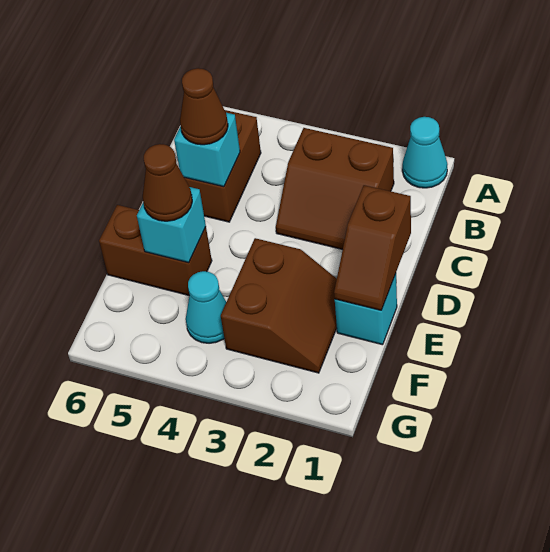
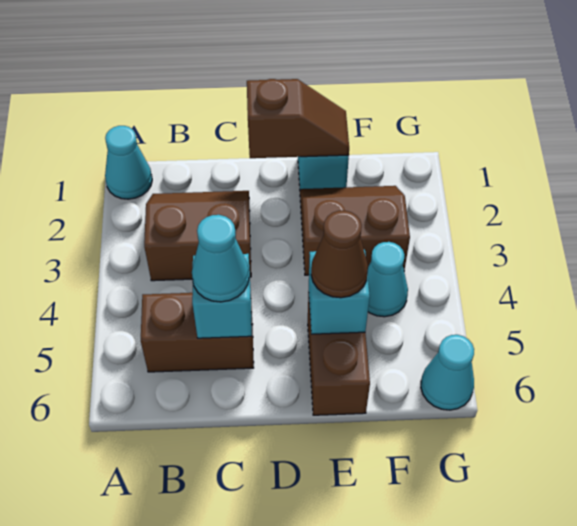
brown 2x2 slope [276,128,394,250] -> brown 2x2 slope turned to [144,191,251,281]
brown 1x1 cone [180,68,228,145] -> cyan 1x1 cone [192,215,249,302]
none -> cyan 1x1 cone [421,335,474,410]

